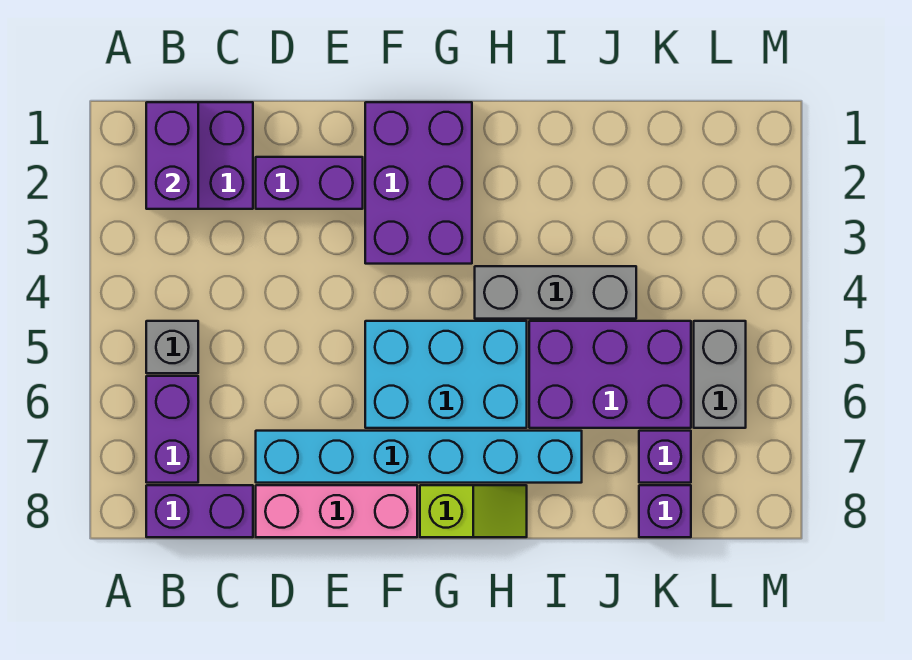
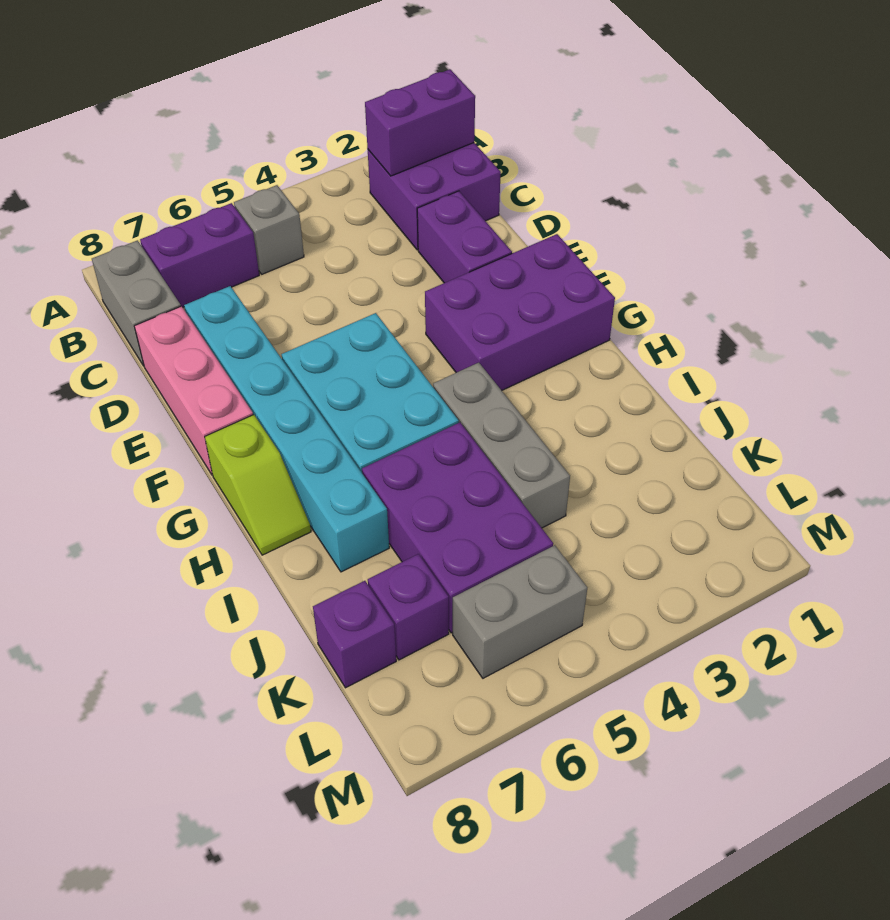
purple 1x2 brick [146,485,253,537] -> grey 1x2 brick [92,240,181,366]

